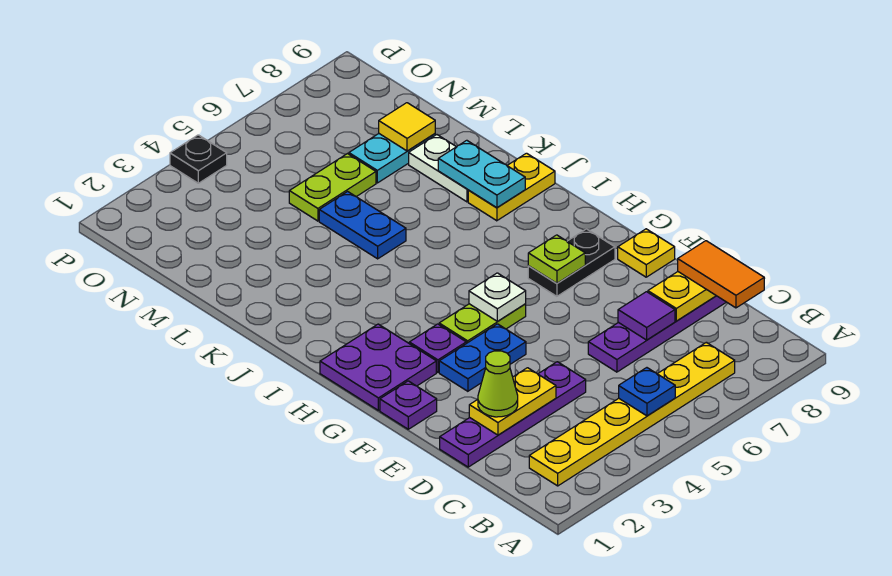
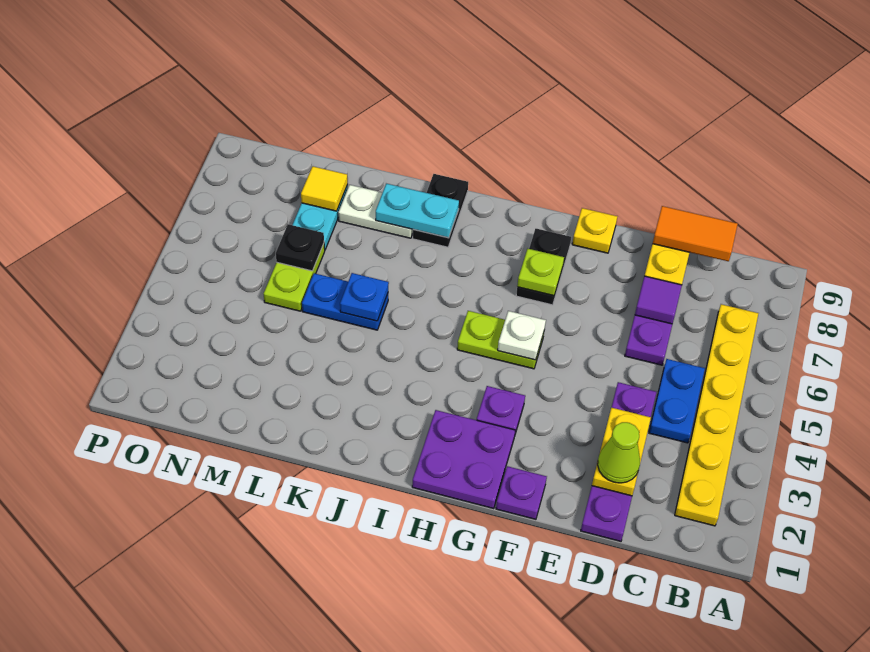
blue 1x1 plate [619,368,675,416] -> blue 1x1 plate moved to [340,273,389,321]
blue 1x2 plate [439,324,526,391] -> blue 1x2 plate moved to [649,359,705,443]
lime 1x2 plate [439,304,526,343] -> lime 1x2 plate turned to [457,311,544,369]
yellow 1x2 plate [468,153,555,221] -> black 1x2 plate [413,174,468,247]
black 1x1 plate [170,135,227,183] -> black 1x1 plate moved to [276,224,324,271]

